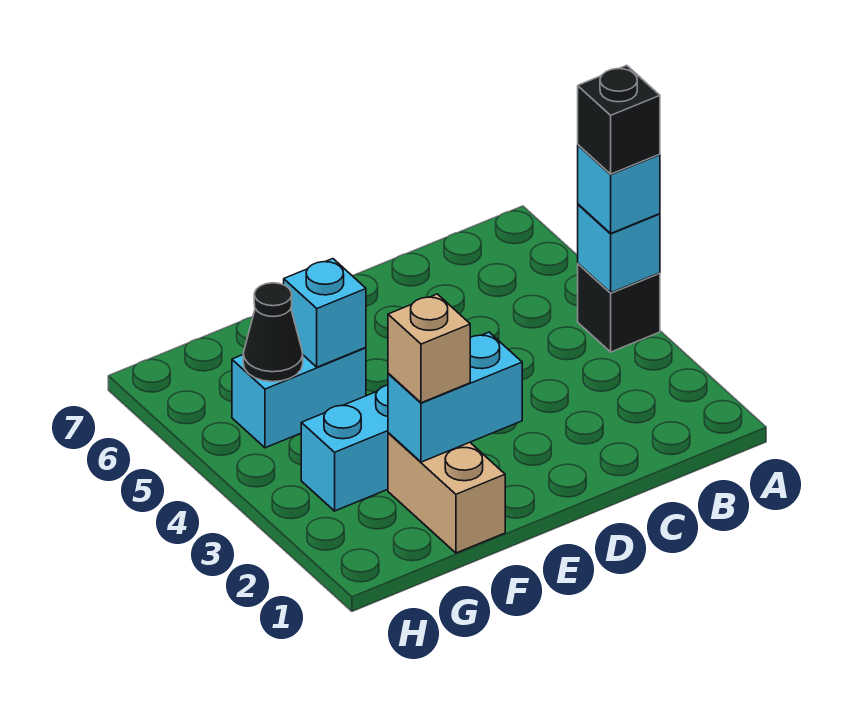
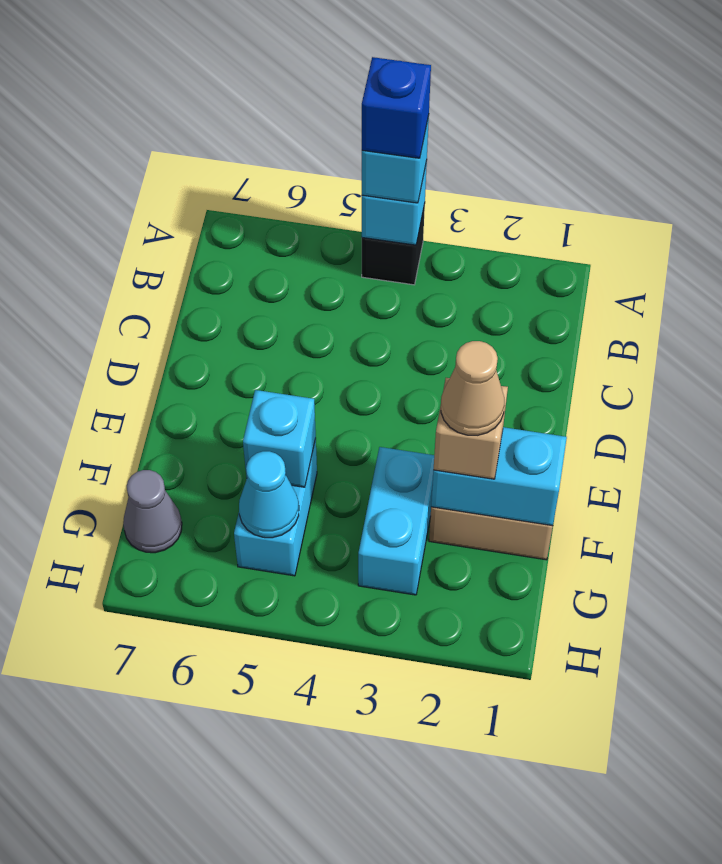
black 1x1 brick [578,65,660,174] -> blue 1x1 brick [362,57,431,158]
cyan 1x2 brick [388,332,522,462] -> cyan 1x2 brick turned to [431,427,567,526]
none -> tan 1x1 cone [441,341,505,435]
black 1x1 cone [243,283,303,382] -> cyan 1x1 cone [239,451,299,538]
none -> grey 1x1 cone [123,470,182,553]

